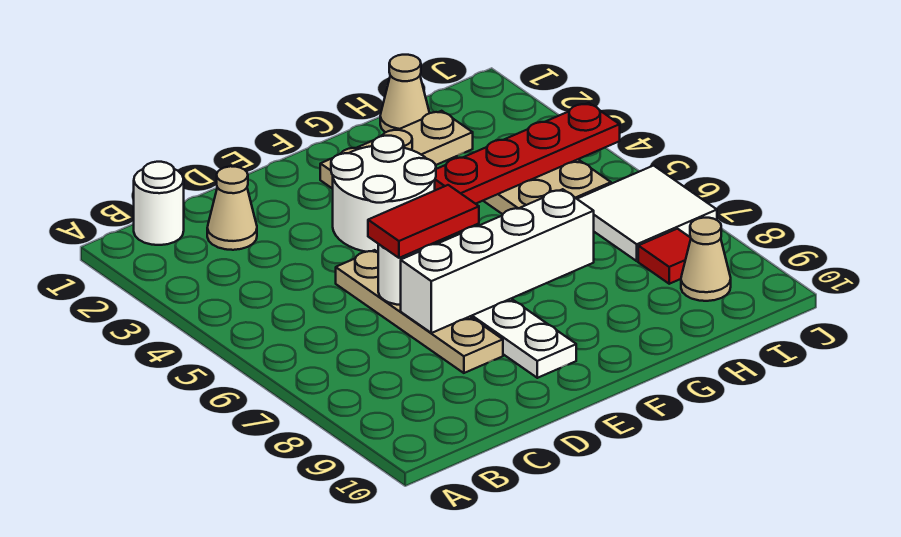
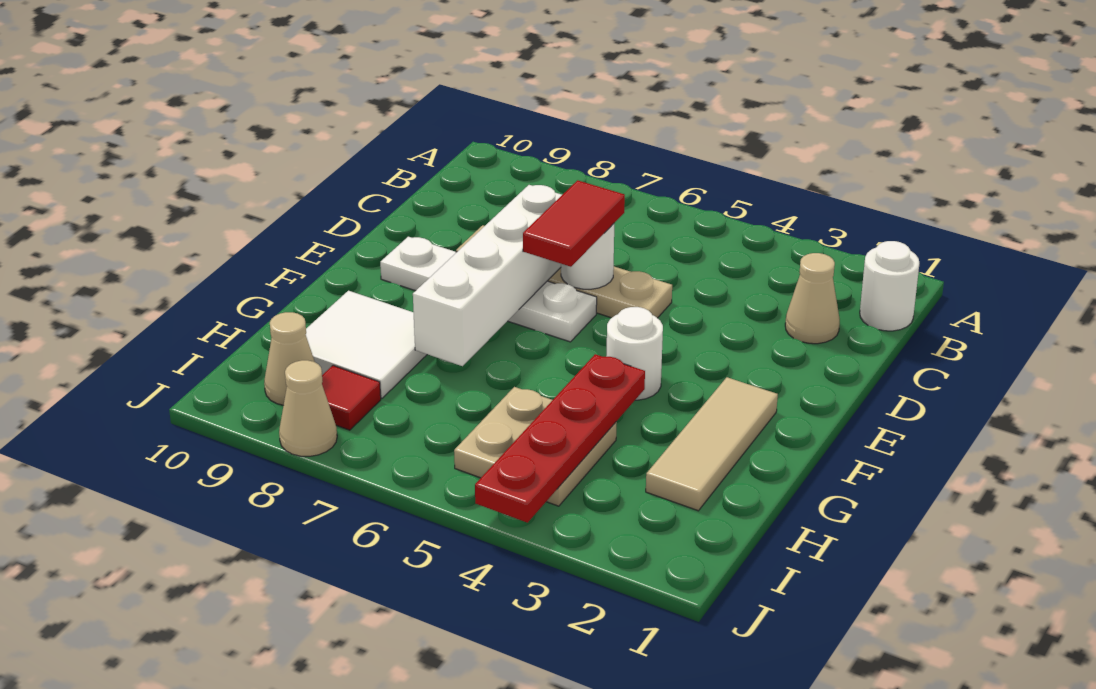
white 2x2 round brick [331,136,436,252] -> white 1x1 round brick [606,307,663,400]
tan 1x3 plate [320,111,473,189] -> tan 1x3 tile [646,377,778,511]
tan 1x1 cone [380,55,429,133] -> tan 1x1 cone moved to [279,360,337,456]
white 2x2 tile [578,166,717,261] -> white 2x2 tile moved to [306,291,427,398]

